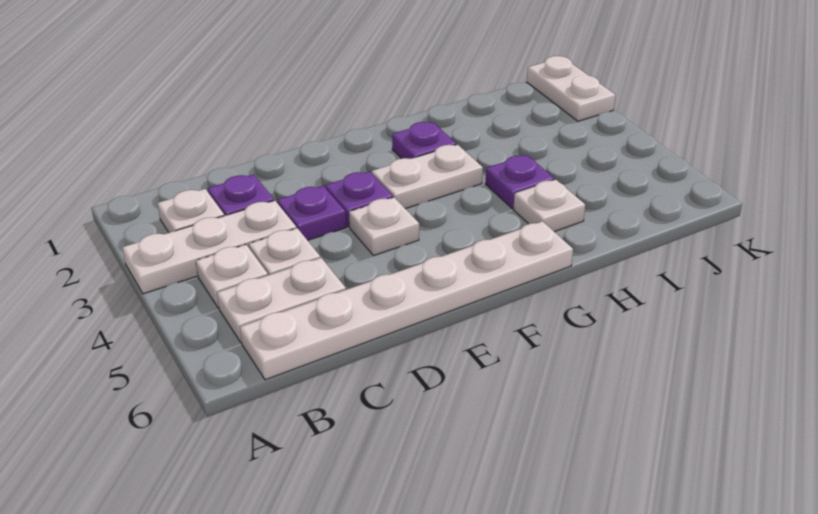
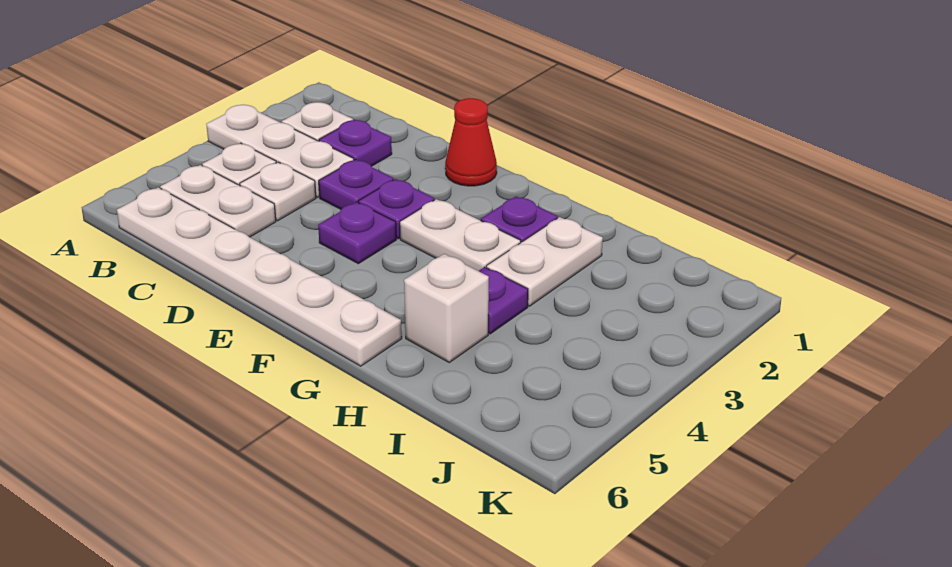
none -> red 1x1 cone [445,98,497,186]
white 1x1 plate [349,197,419,256] -> purple 1x1 plate [318,202,396,264]
white 1x1 plate [513,180,585,232] -> white 1x1 brick [404,254,489,362]
white 1x2 plate [527,56,616,121] -> white 1x2 plate moved to [486,217,603,306]

